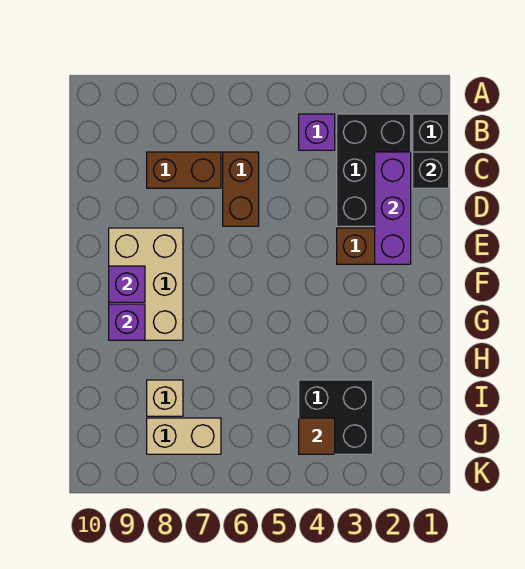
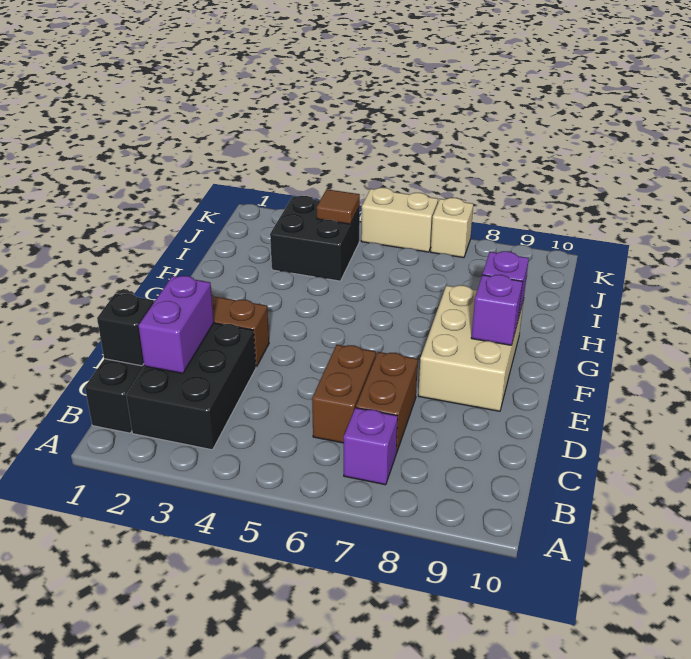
purple 1x1 brick [299,114,335,150] -> purple 1x1 brick moved to [344,408,398,485]
purple 1x3 brick [375,152,411,264] -> purple 1x2 brick [138,276,214,373]
brown 1x2 brick [147,152,221,188] -> brown 1x2 brick turned to [356,352,418,453]
tan 1x1 brick [147,380,183,416] -> tan 1x1 brick moved to [431,198,473,258]
tan 1x2 brick [147,418,221,454] -> tan 1x2 brick moved to [361,188,438,252]

